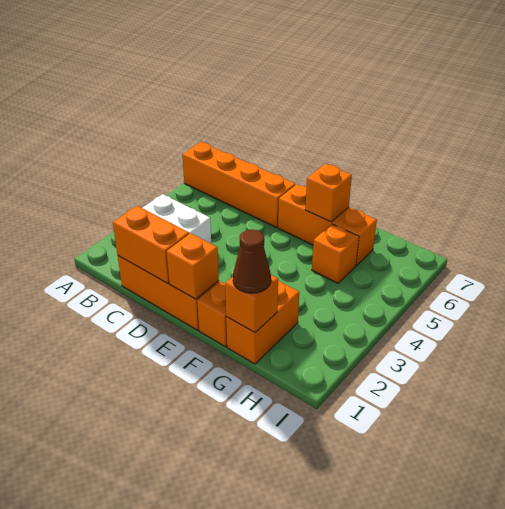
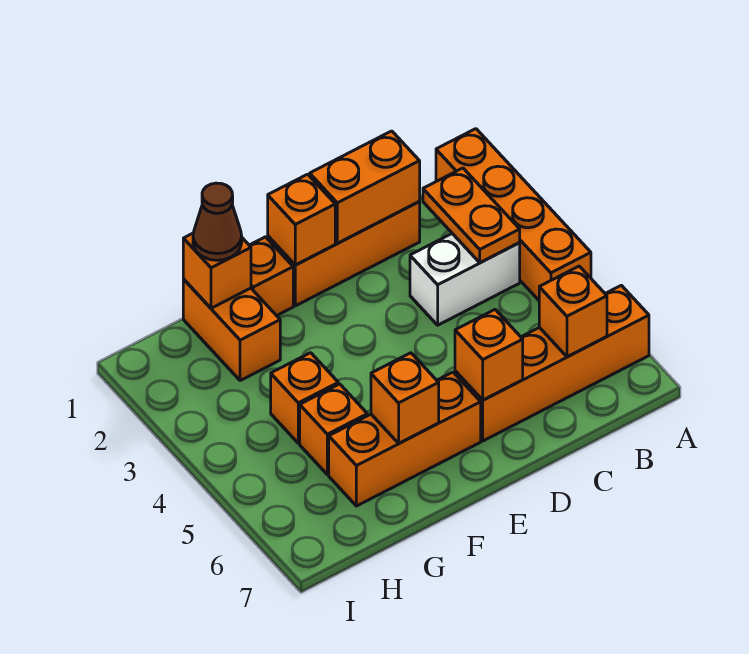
none -> orange 1x4 brick [436,129,591,300]
none -> orange 1x2 plate [423,168,520,262]
none -> orange 1x1 brick [539,266,607,357]
none -> orange 1x1 brick [455,310,523,400]
none -> orange 1x1 brick [271,353,338,443]

